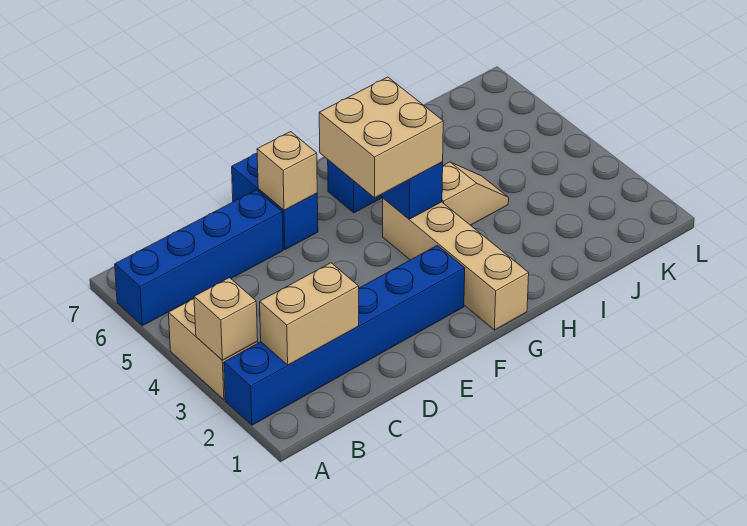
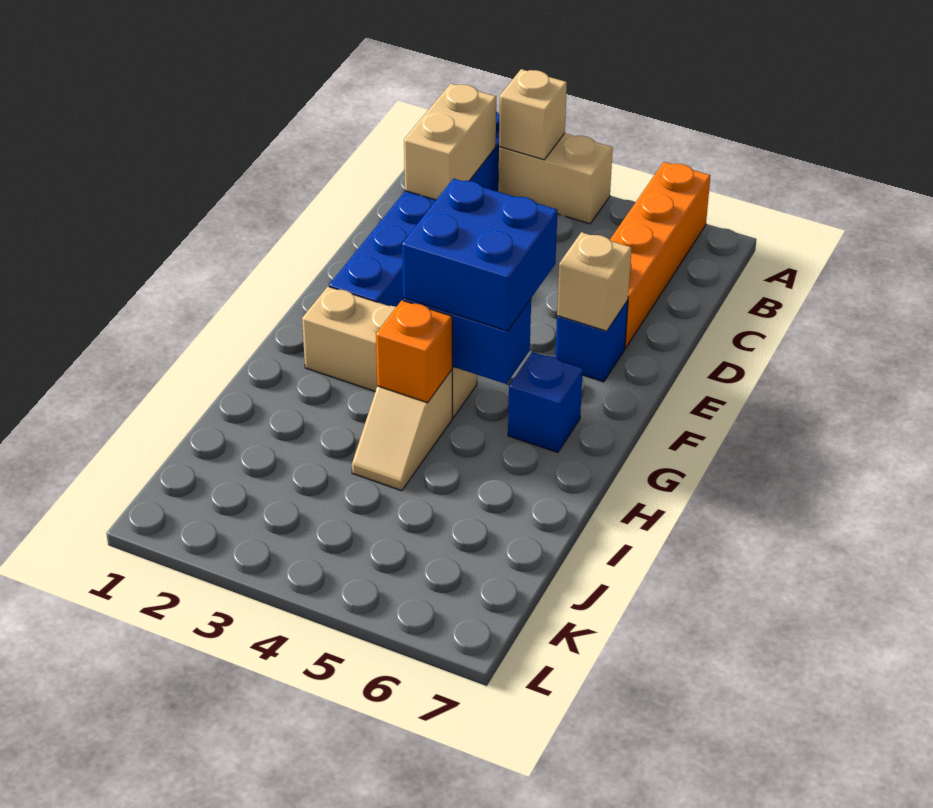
blue 1x4 brick [115,190,283,326] -> orange 1x4 brick [610,162,710,348]
blue 1x2 brick [232,153,318,250] -> blue 1x1 brick [555,300,628,382]
tan 2x2 brick [319,77,443,198] -> blue 2x2 brick [402,179,557,331]
tan 1x4 brick [383,198,529,330] -> tan 1x3 brick [302,287,477,418]
none -> orange 1x1 brick [376,300,452,403]

